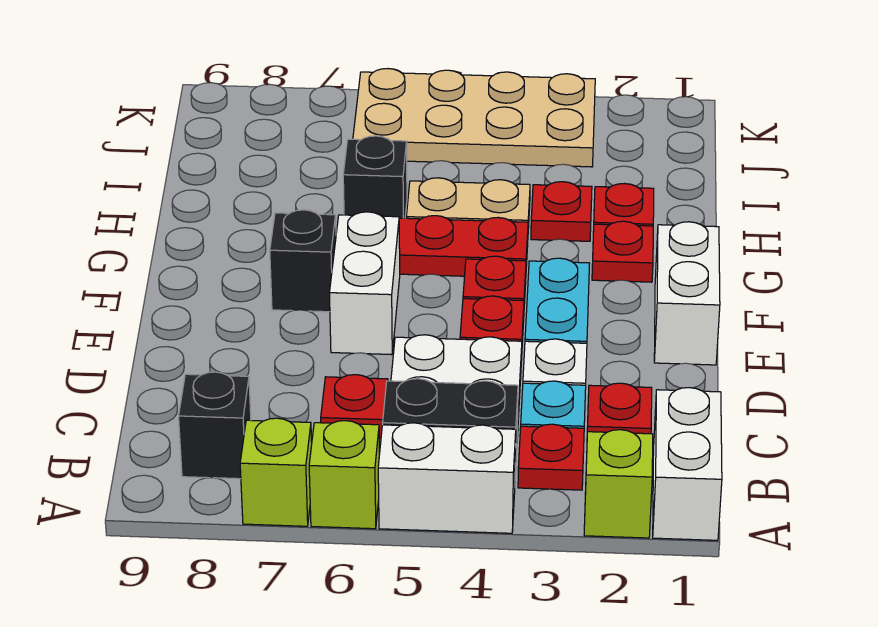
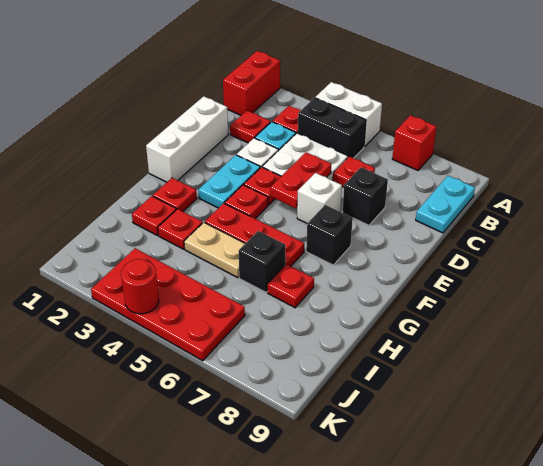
white 1x2 brick [653,388,722,540] -> red 1x2 brick [223,51,280,115]
lime 1x1 brick [584,430,653,538] -> none
lime 1x1 brick [309,421,380,529] -> none
lime 1x1 brick [240,418,312,526] -> red 1x1 brick [392,115,436,170]
black 1x1 brick [179,372,251,479] -> black 1x1 brick moved to [342,167,388,225]
none -> cyan 1x2 plate [416,176,475,233]
none -> red 1x2 plate [270,152,331,208]
white 1x2 brick [654,222,720,365] -> white 1x3 brick [146,96,228,182]
white 1x2 brick [329,212,400,355] -> white 1x1 brick [297,173,342,223]
none -> red 1x1 plate [268,264,314,308]
tan 2x4 plate [353,69,595,167] -> red 2x4 plate [91,248,245,361]
none -> red 1x1 round brick [121,259,159,314]

